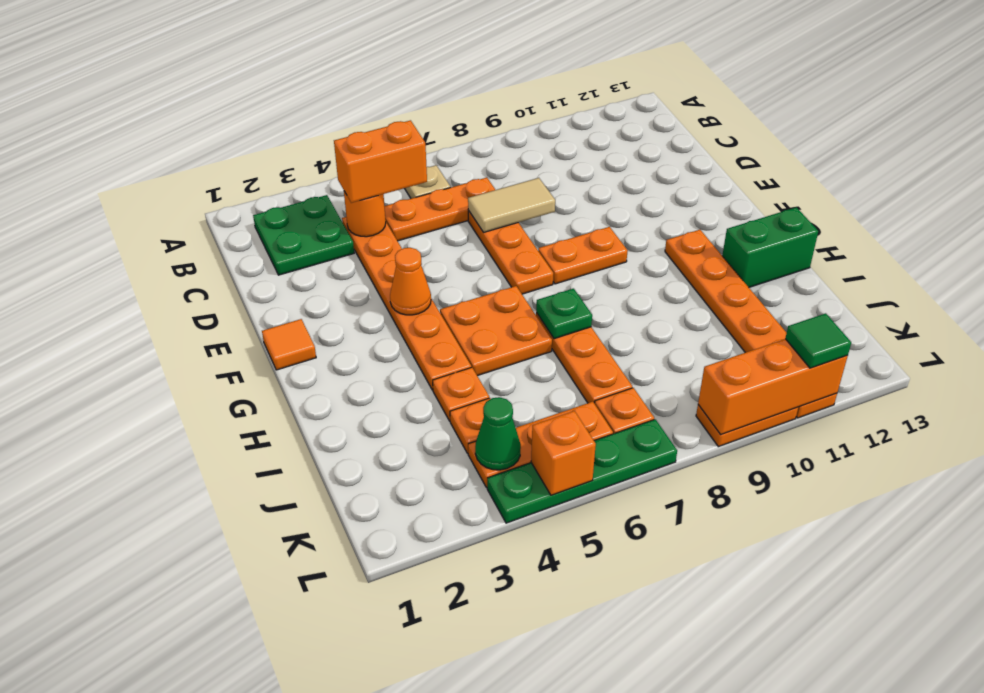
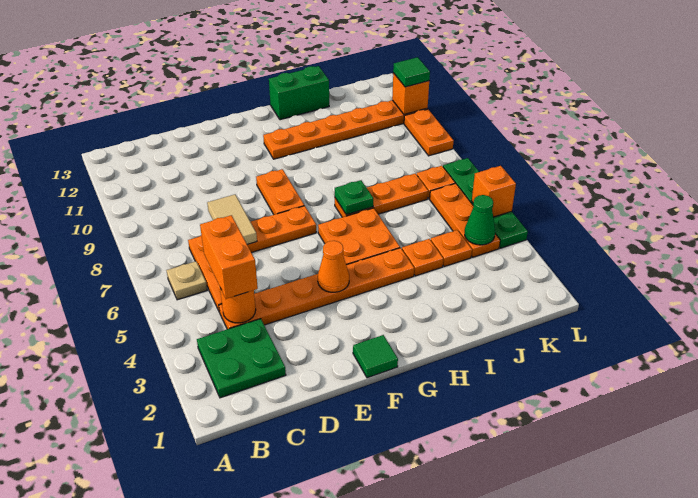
orange 1x1 tile [262,319,316,370] -> green 1x1 tile [353,335,398,378]
green 1x2 brick [722,207,818,287] -> green 1x2 brick turned to [269,66,329,120]
orange 1x3 brick [698,339,848,435] -> orange 1x1 brick [392,73,429,114]

